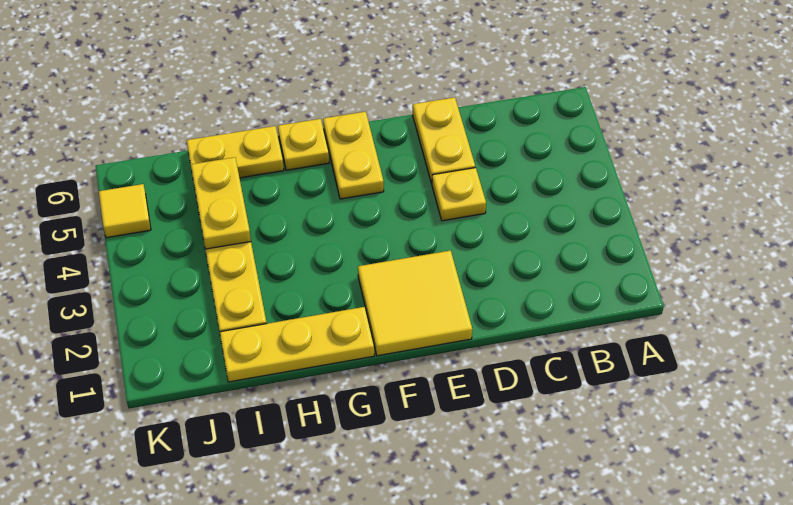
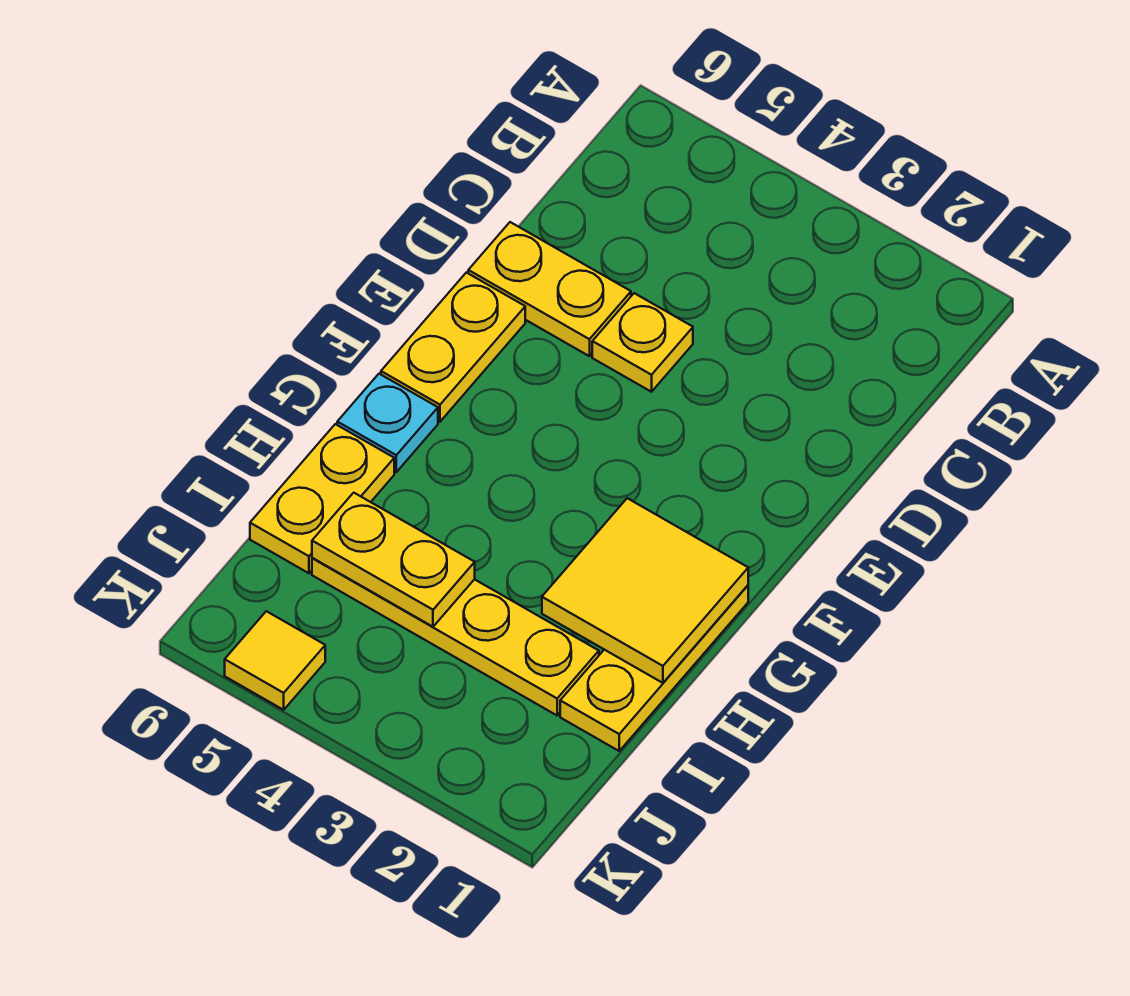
yellow 2x2 tile [358,250,472,356] -> yellow 2x2 tile moved to [542,498,748,683]
yellow 1x2 plate [323,112,384,199] -> yellow 1x2 plate turned to [381,272,525,422]
yellow 1x1 plate [278,119,329,170] -> cyan 1x1 plate [337,374,438,472]

